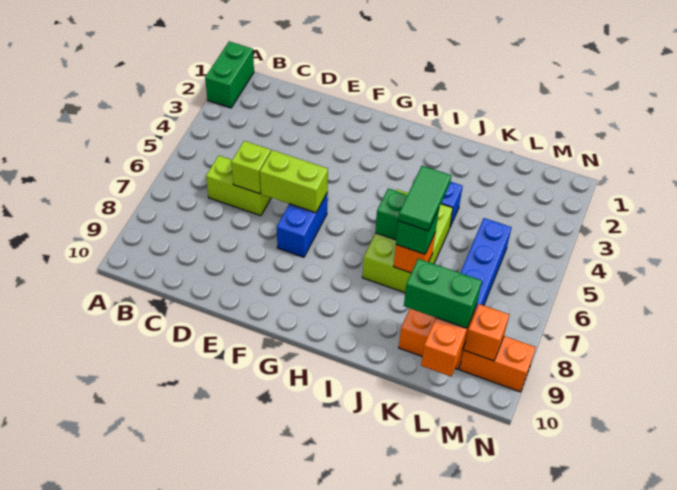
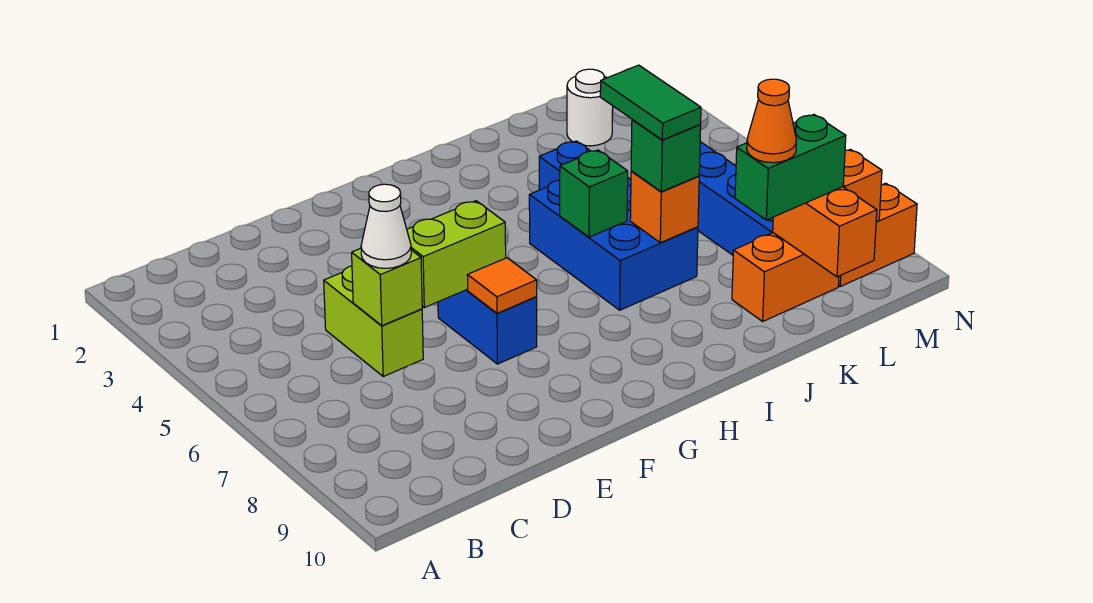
green 1x2 brick [205,41,254,108] -> none
lime 1x2 brick [206,156,271,216] -> lime 1x2 brick turned to [324,266,423,376]
none -> white 1x1 cone [361,184,411,268]
none -> orange 1x1 tile [467,258,537,313]
lime 2x3 brick [362,189,453,293] -> blue 2x3 brick [529,178,698,310]
none -> orange 1x1 cone [747,79,796,163]
none -> white 1x1 round brick [567,69,613,146]

